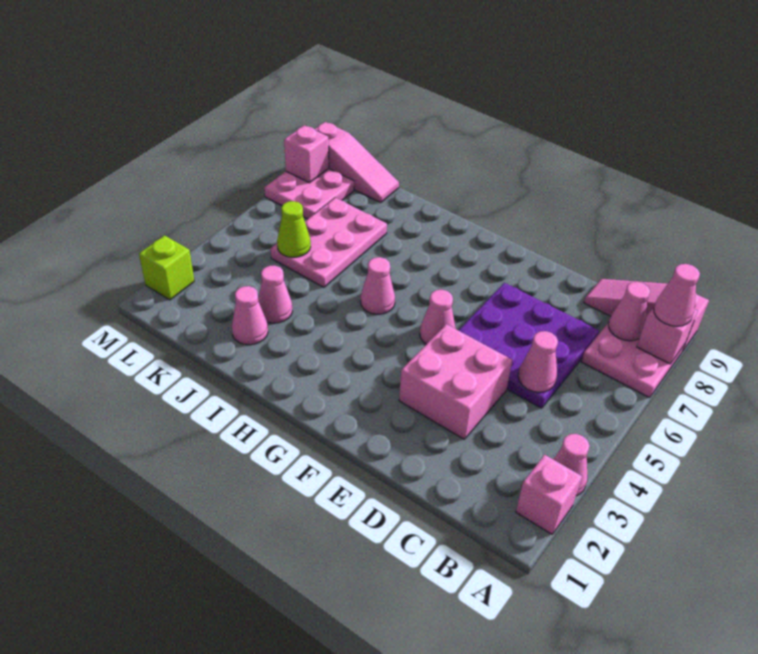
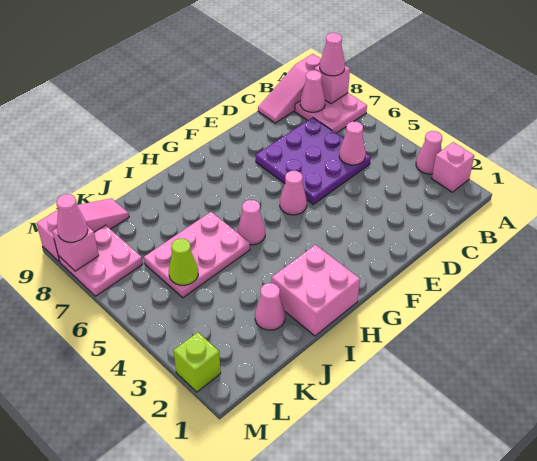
pink 2x2 brick [399,324,512,439] -> pink 2x2 brick moved to [272,245,360,336]
pink 1x1 cone [258,265,292,323] -> pink 1x1 cone moved to [56,194,88,242]
pink 2x3 plate [271,198,387,287] -> pink 2x3 plate turned to [144,212,250,298]

